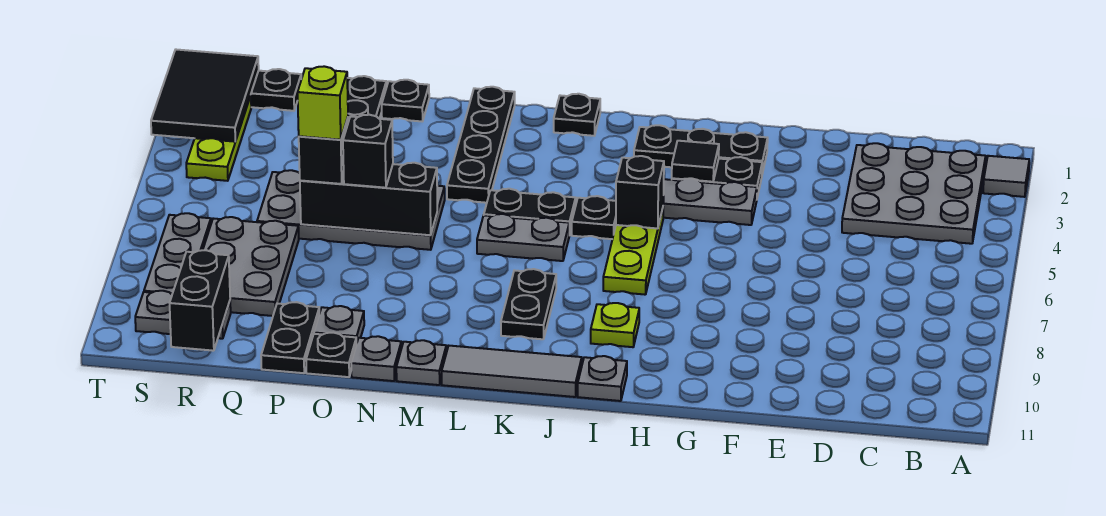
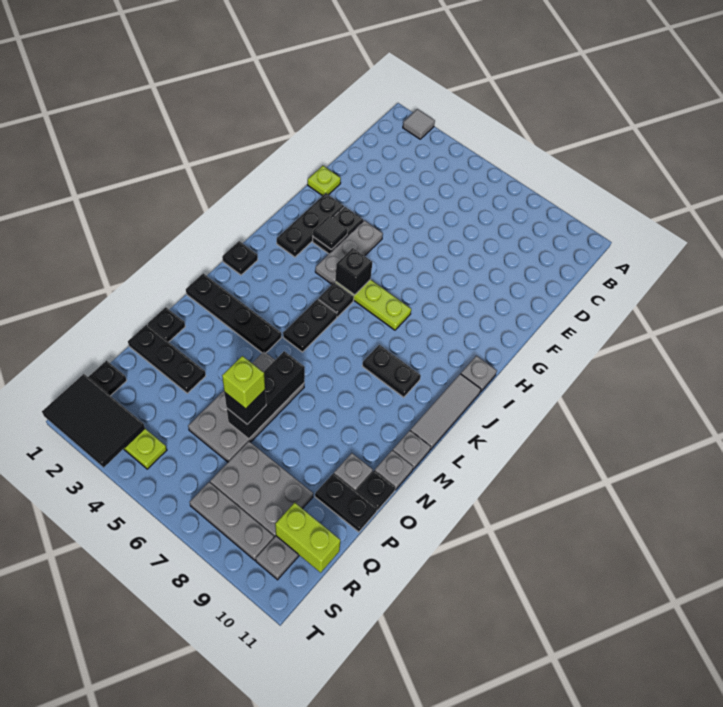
grey 3x3 plate [842,143,986,244] -> none
lime 1x1 plate [591,303,639,347] -> lime 1x1 plate moved to [308,166,341,196]
grey 1x2 plate [477,214,569,261] -> none
black 1x1 brick [343,115,393,188] -> none
black 1x2 brick [170,250,230,351] -> lime 1x2 brick [275,503,341,573]

